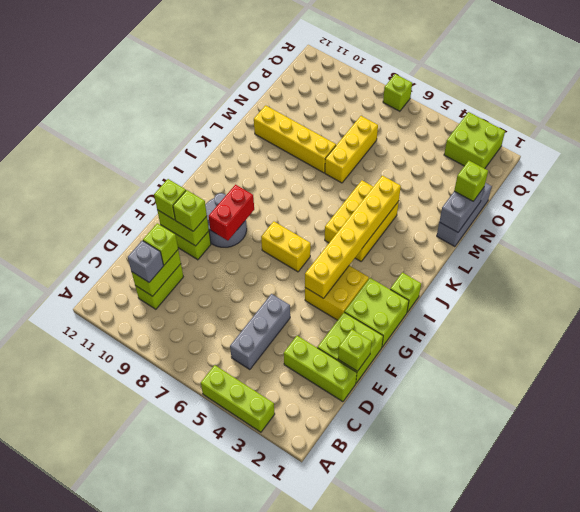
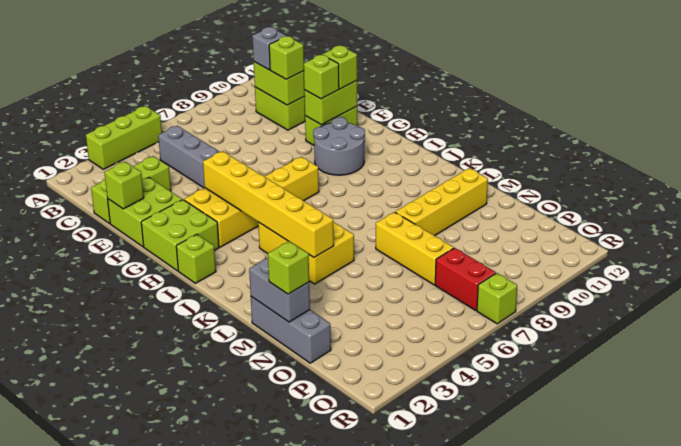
red 1x2 brick [209,185,254,241] -> red 1x2 brick moved to [435,248,496,311]
lime 2x2 brick [444,112,505,169] -> none

